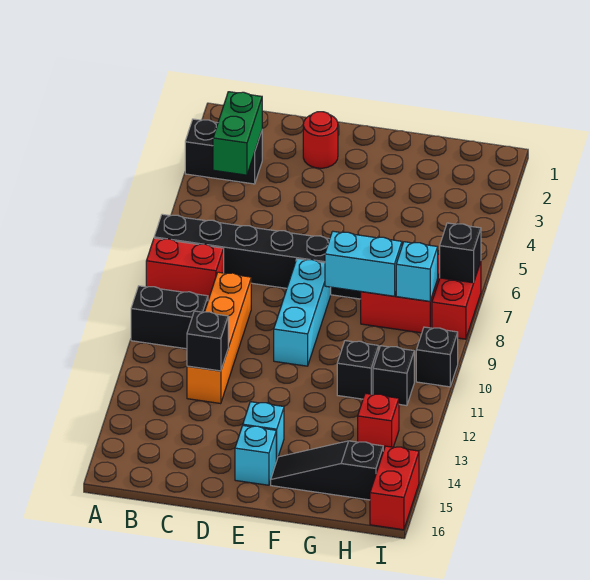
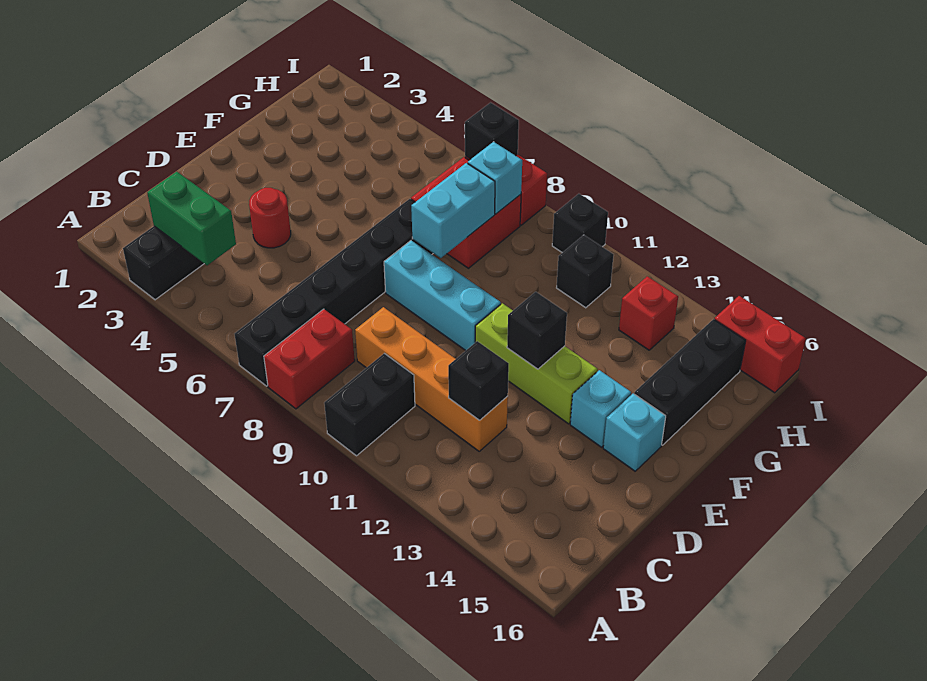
red 1x1 round brick [303,112,338,168] -> red 1x1 round brick moved to [249,188,291,248]
none -> lime 1x3 brick [475,303,598,424]
black 1x3 slope [271,441,383,500] -> black 1x3 brick [634,319,746,445]
black 1x1 brick [337,341,379,399] -> black 1x1 brick moved to [507,292,567,369]

